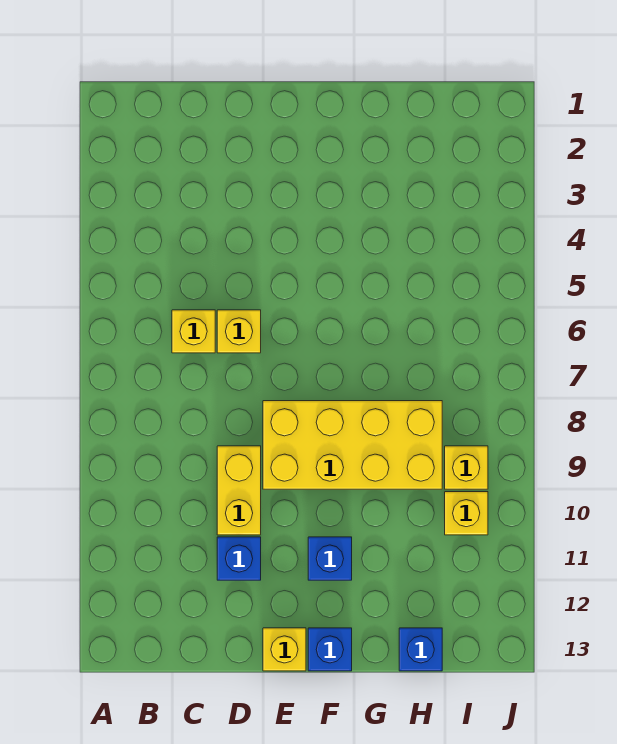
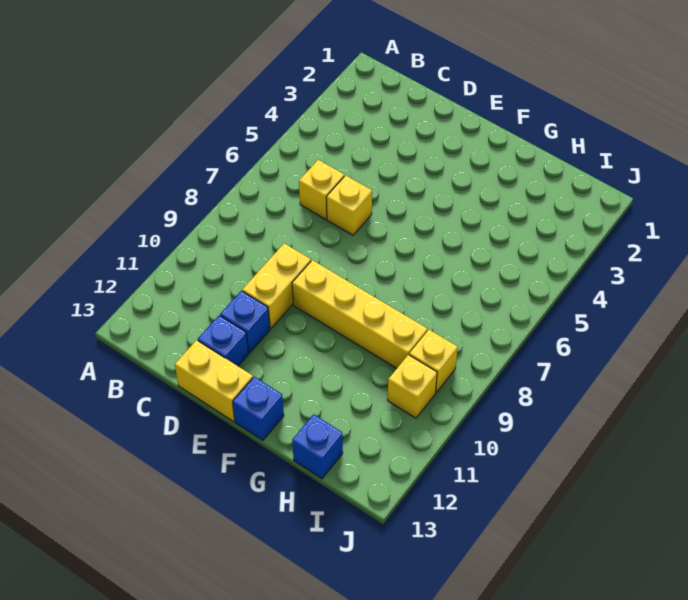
yellow 2x4 brick [263,401,442,489] -> yellow 1x4 brick [292,260,427,368]
yellow 1x1 brick [263,628,306,671] -> yellow 1x2 brick [175,340,253,422]
blue 1x1 brick [308,537,352,580] -> blue 1x1 brick moved to [198,315,249,366]

